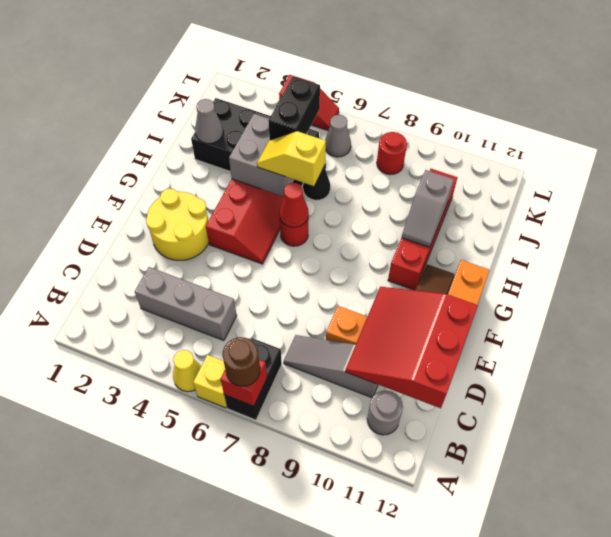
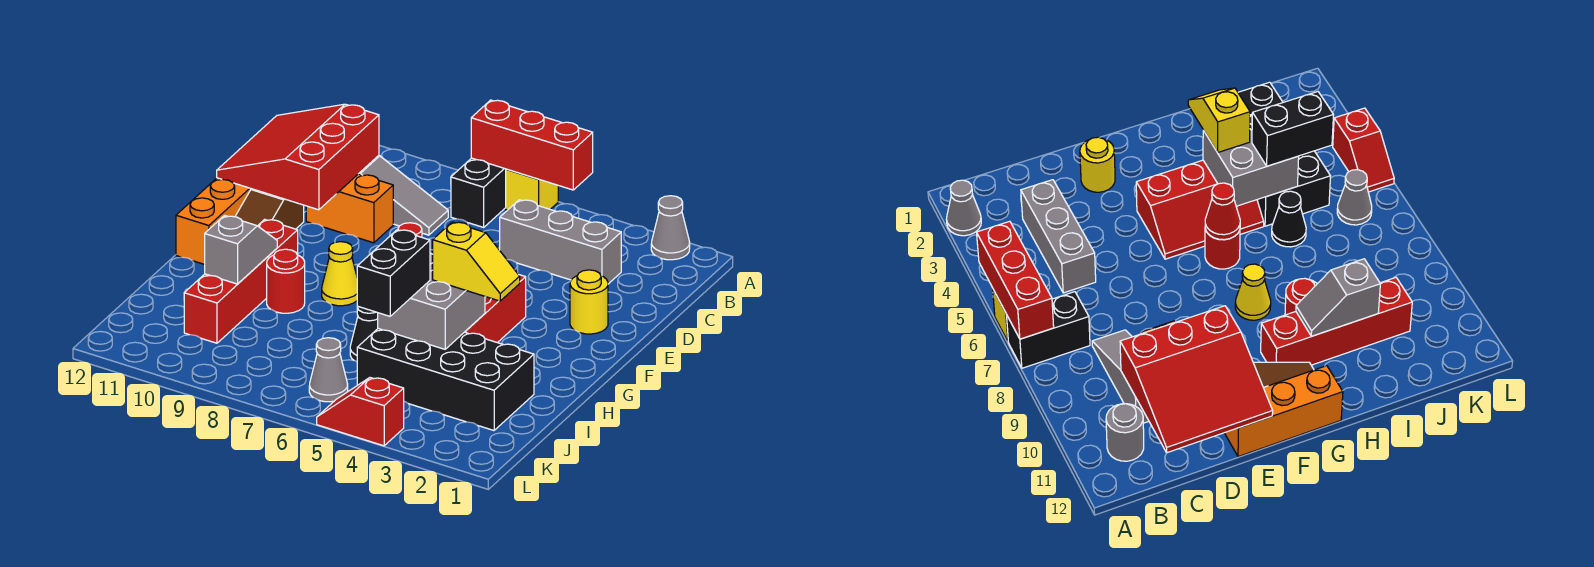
yellow 1x1 cone [173,350,201,392] -> yellow 1x1 cone moved to [322,242,357,306]
red 1x1 brick [221,360,267,406] -> red 1x3 brick [471,100,593,190]
brown 1x1 round brick [223,337,260,386] -> none
red 3x3 slope [345,287,478,408] -> red 3x3 slope turned to [217,104,379,210]
yellow 2x2 round brick [146,189,209,261] -> yellow 1x1 round brick [570,270,608,334]
yellow 1x2 slope [257,131,326,186] -> yellow 1x2 slope moved to [433,222,520,301]
grey 1x1 cone [195,99,223,143] -> grey 1x1 cone moved to [651,196,690,260]
red 1x1 round brick [377,132,407,175] -> red 1x1 round brick moved to [267,249,305,313]

